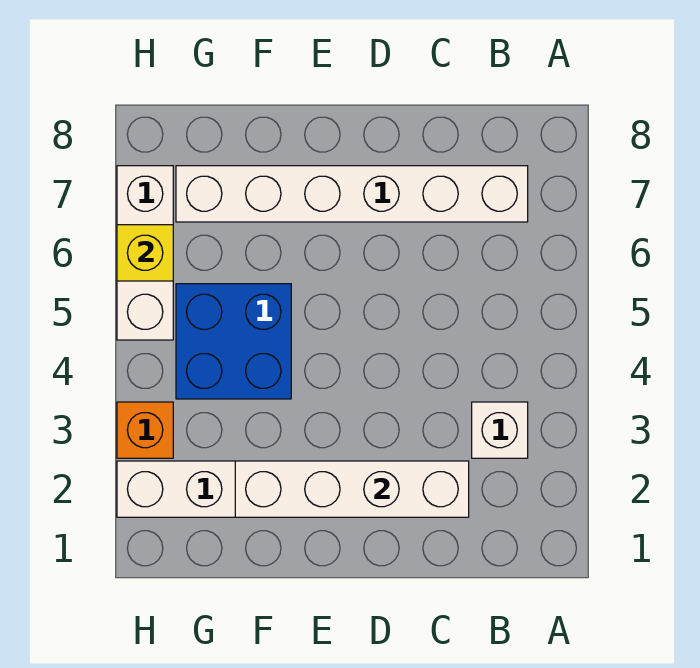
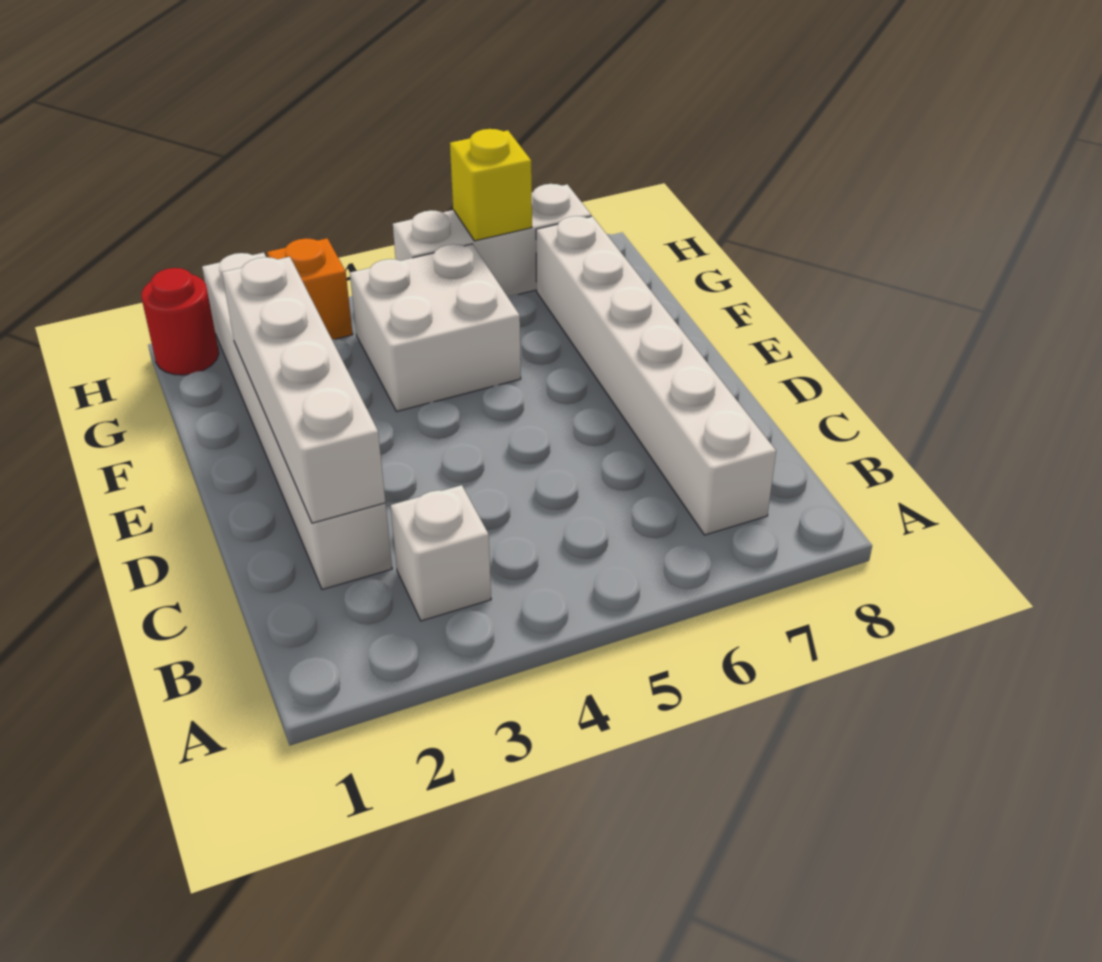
blue 2x2 brick [176,284,291,399] -> white 2x2 brick [350,244,521,411]
none -> red 1x1 round brick [141,268,219,375]

